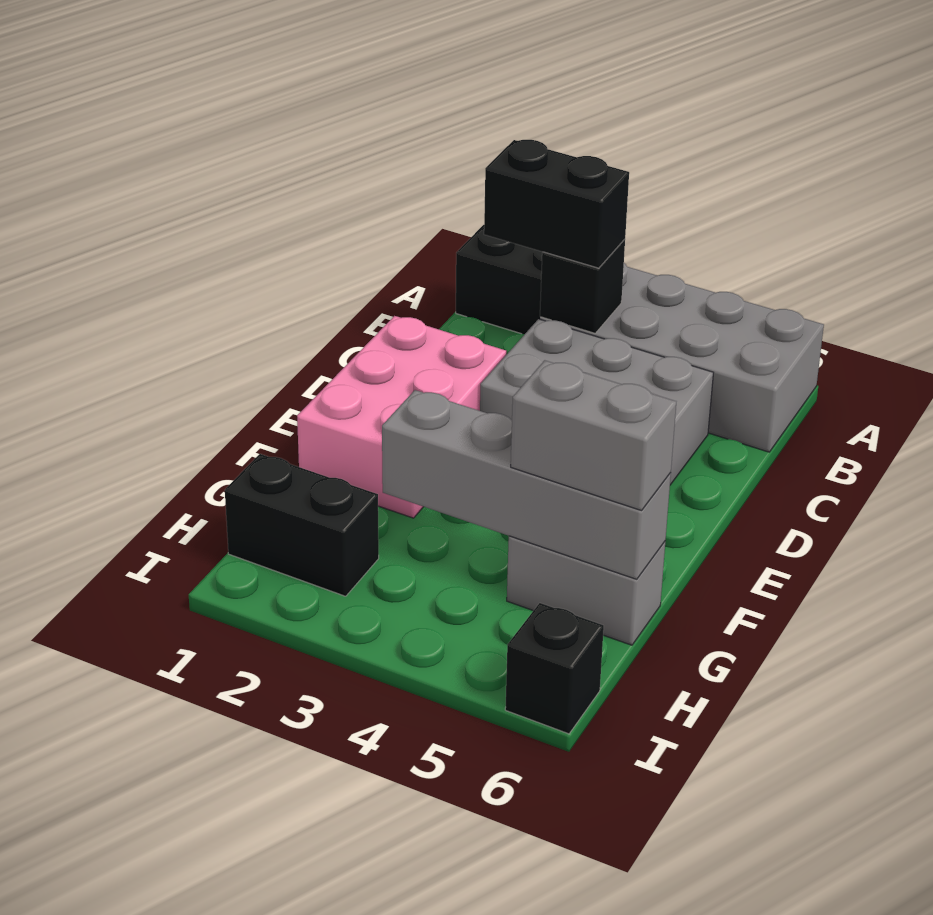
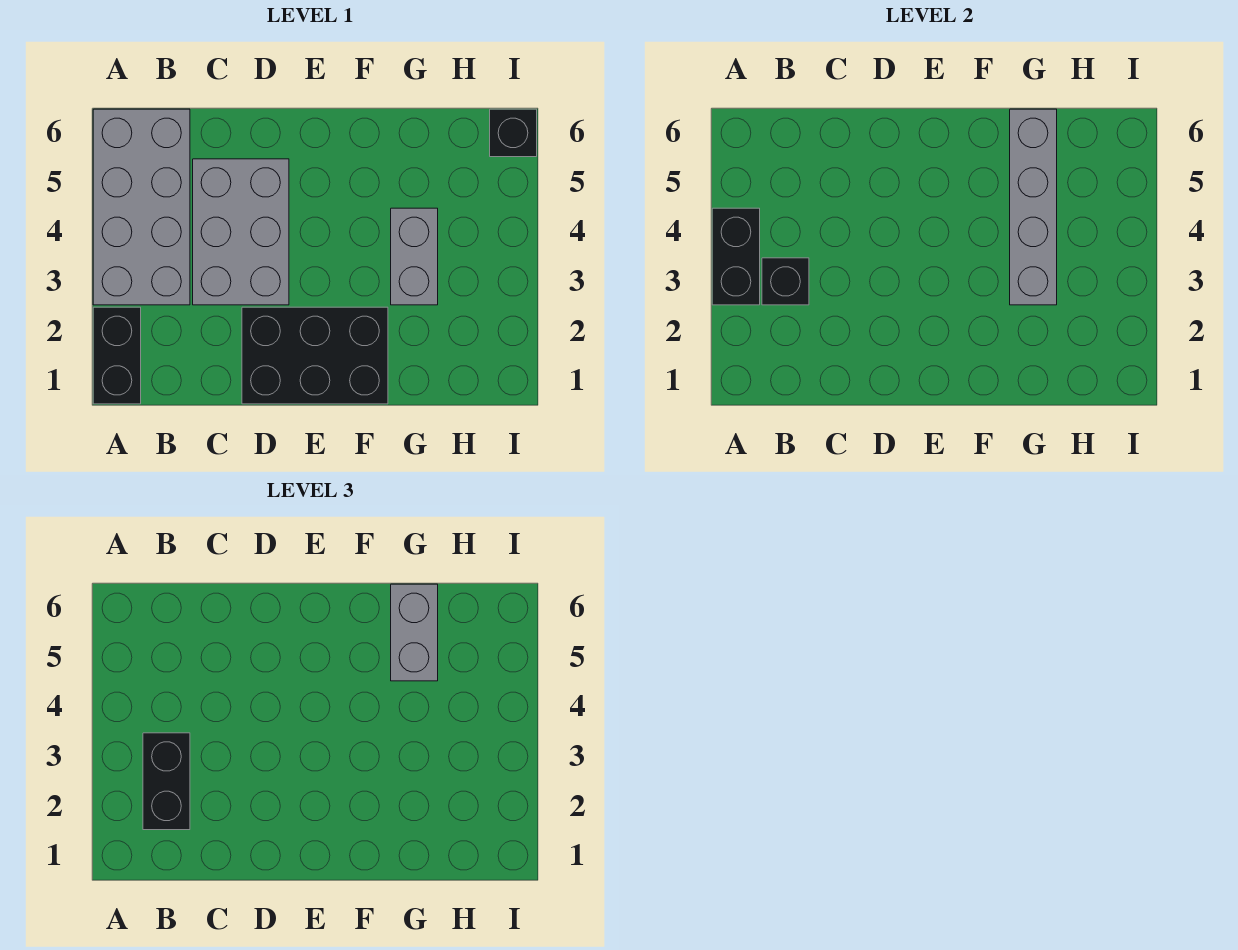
pink 2x3 brick [297,316,506,518] -> black 2x3 brick [242,307,388,404]
grey 1x2 brick [507,536,665,645] -> grey 1x2 brick moved to [391,208,438,305]
black 1x2 brick [225,454,379,596] -> black 1x2 brick moved to [712,208,760,305]

